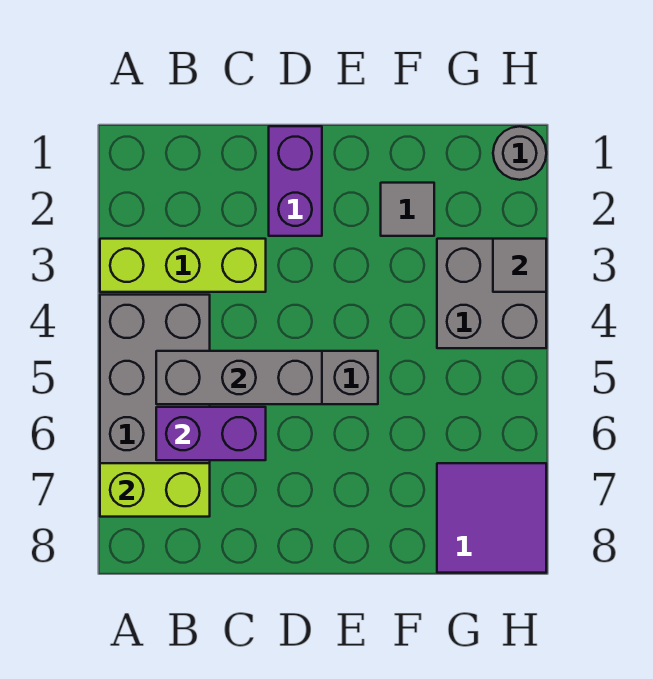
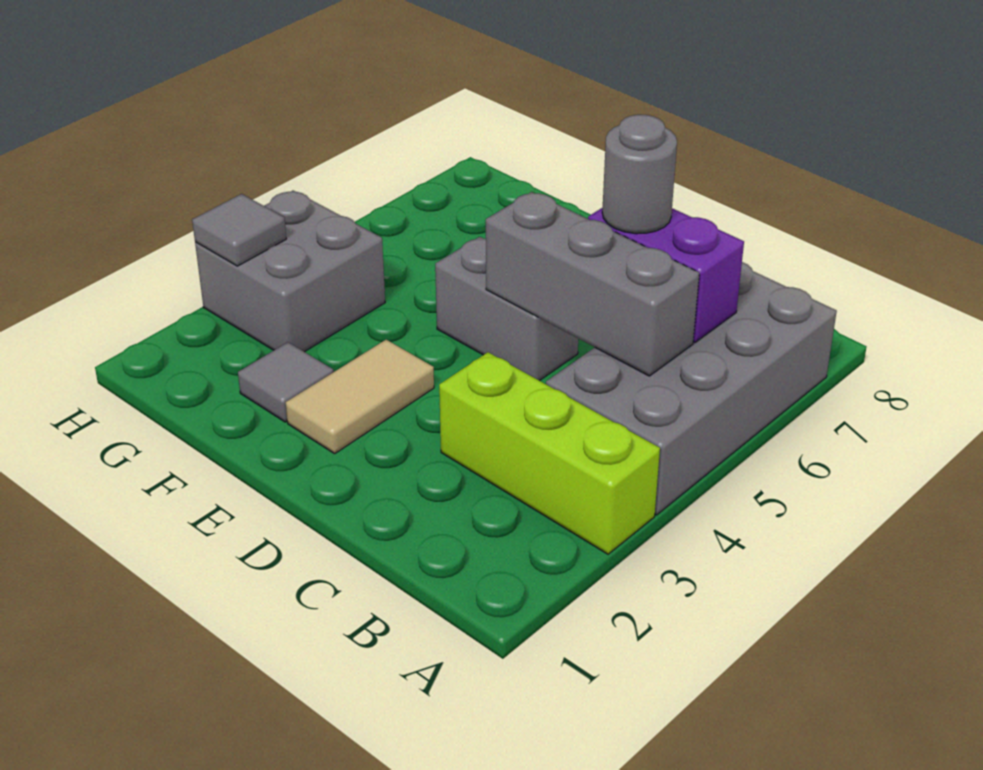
lime 1x2 brick [100,463,210,517] -> none
purple 1x2 brick [269,126,322,236] -> none
none -> tan 1x2 tile [286,340,434,454]
purple 2x2 tile [437,463,546,573] -> none
grey 1x1 round brick [493,126,546,180] -> grey 1x1 round brick moved to [602,115,677,234]

